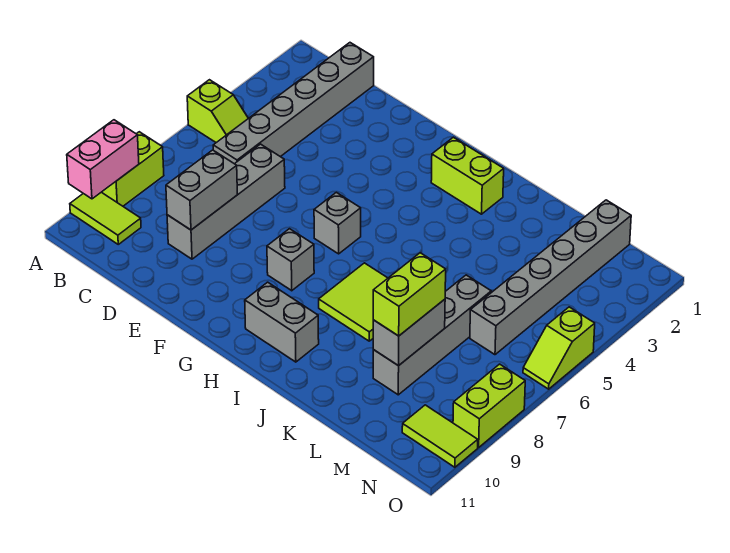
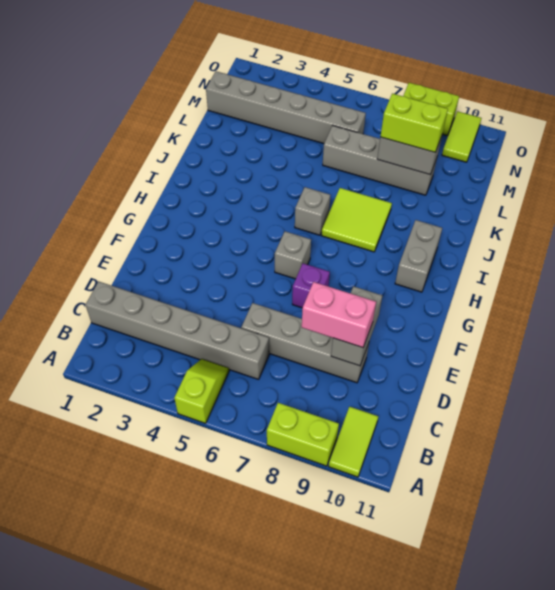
pink 1x2 brick [67,120,139,199] -> pink 1x2 brick moved to [302,282,376,348]
grey 1x2 brick [166,150,237,230] -> grey 1x2 brick turned to [331,286,382,366]
none -> purple 1x1 brick [292,263,330,308]
grey 1x1 brick [267,229,314,291] -> grey 1x1 brick moved to [295,187,330,235]
lime 1x2 brick [431,137,504,214] -> none
lime 1x2 slope [523,307,595,389] -> none

